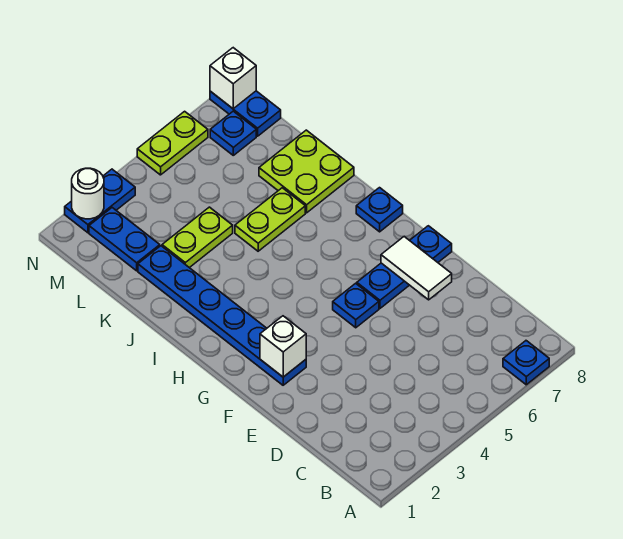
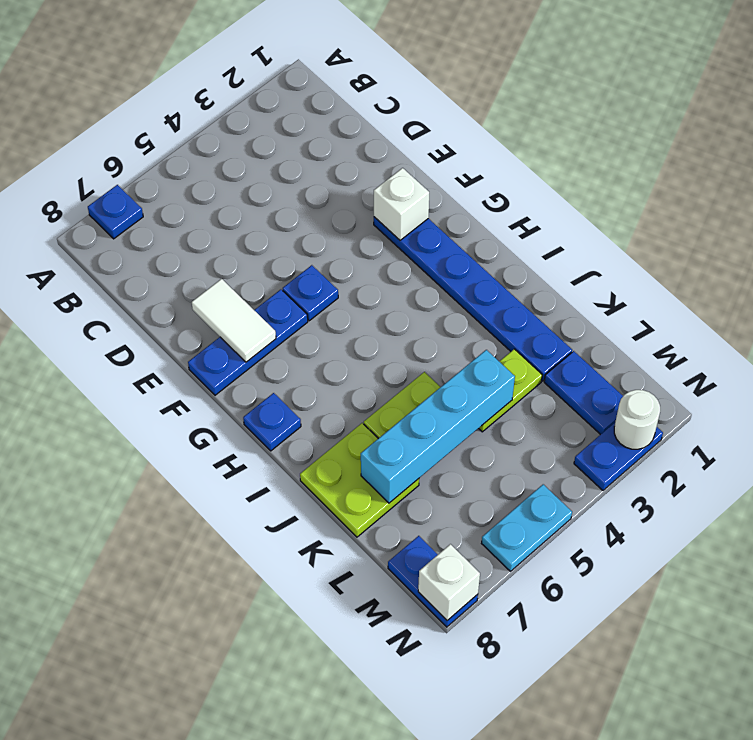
none -> cyan 1x4 brick [361,350,515,503]
blue 1x1 plate [210,111,256,155] -> none
lime 1x2 plate [137,111,208,175] -> cyan 1x2 plate [482,484,572,571]

